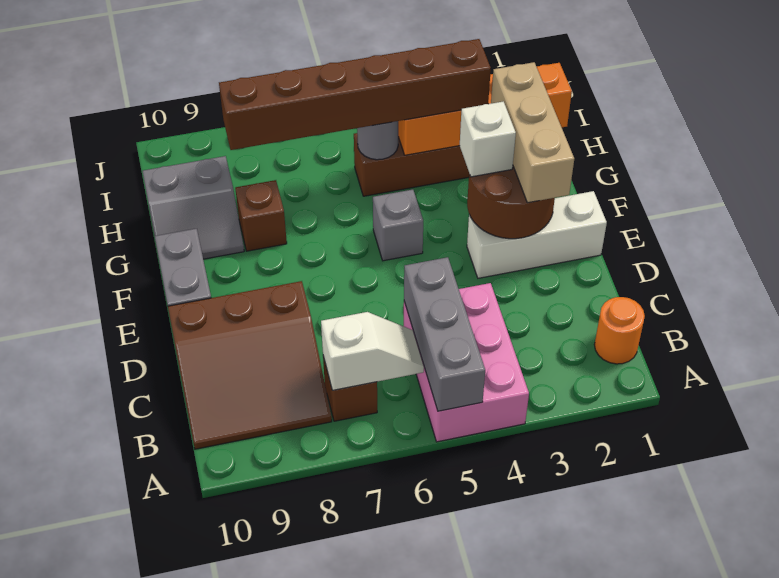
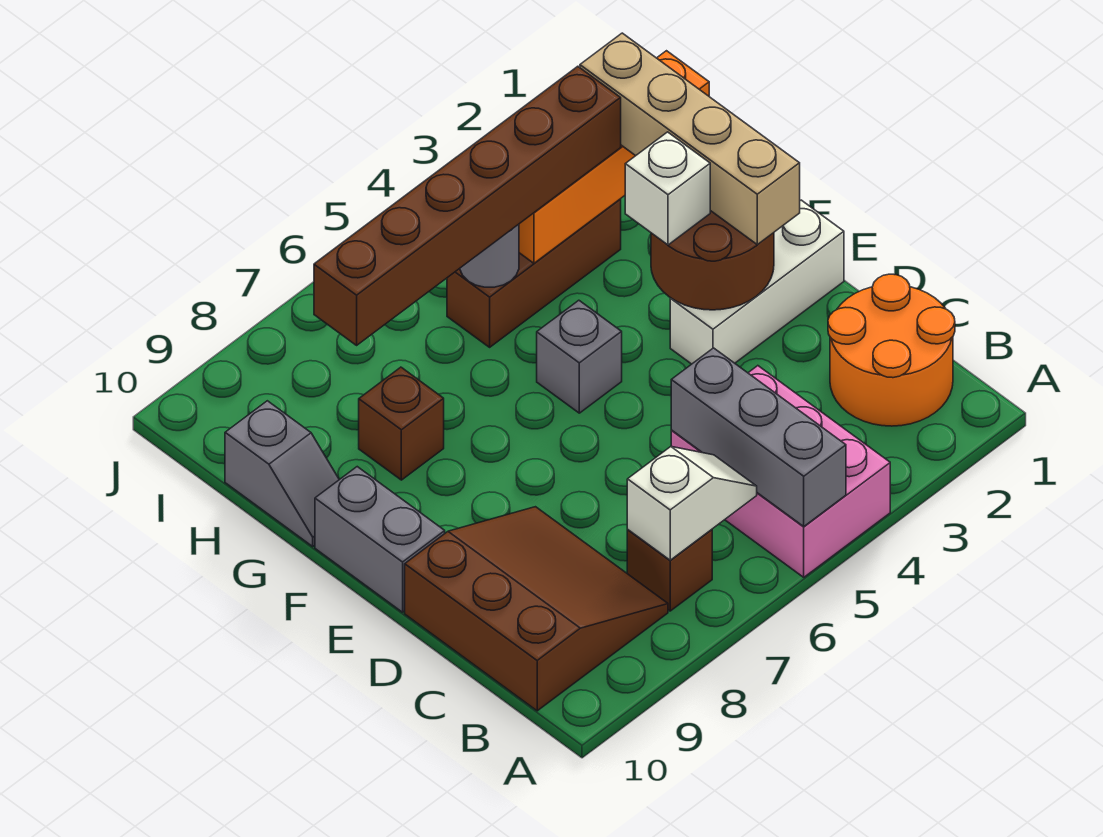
orange 1x1 round brick [594,297,645,364] -> orange 2x2 round brick [828,274,955,426]
brown 3x3 slope [168,281,332,449] -> brown 3x3 slope turned to [405,507,668,711]
tan 1x3 brick [491,62,574,203] -> tan 1x4 brick [580,33,800,245]
grey 2x2 slope [142,156,244,259] -> grey 1x2 slope [225,401,339,546]

